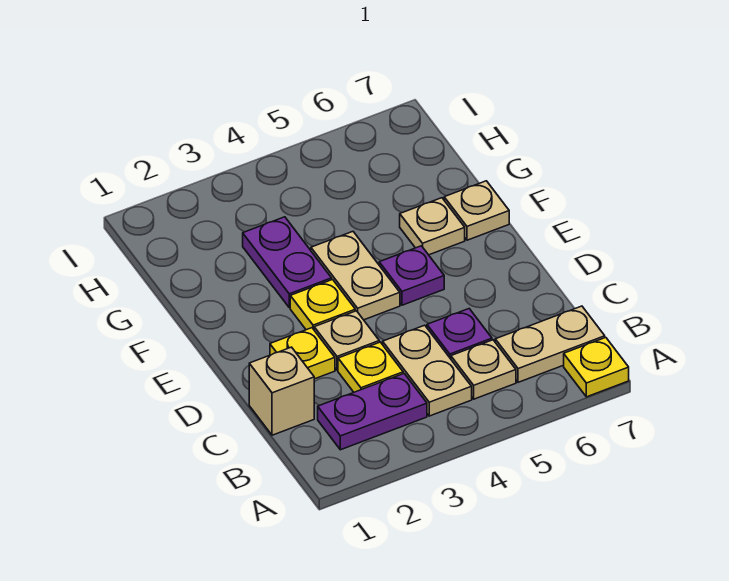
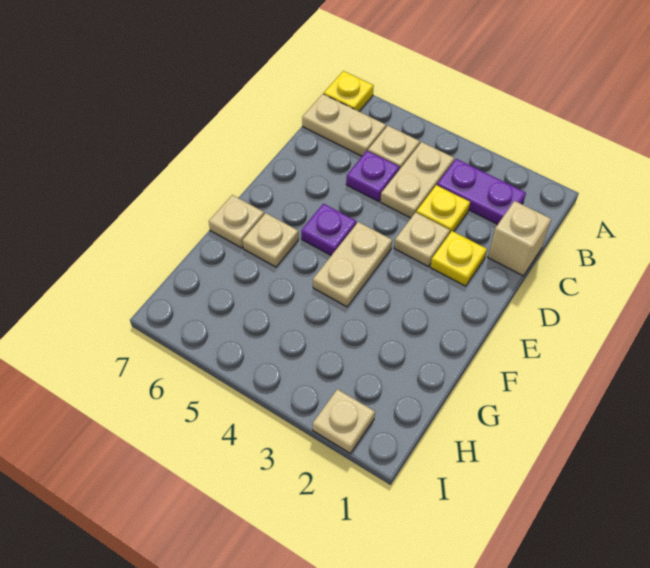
yellow 1x1 plate [290,280,355,330] -> none
purple 1x2 plate [243,217,332,308] -> none
none -> tan 1x1 plate [313,389,375,453]

